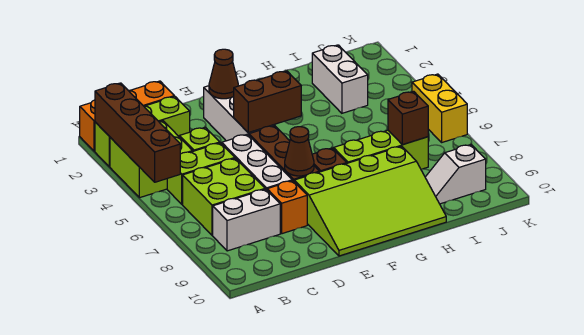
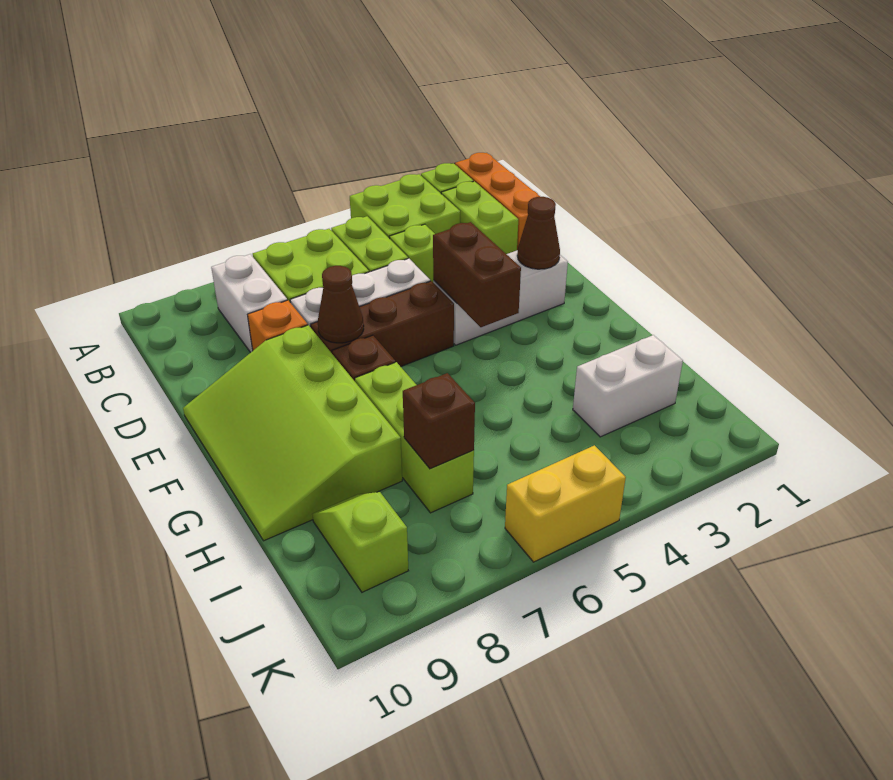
brown 1x4 brick [95,83,180,182] -> none
white 1x2 slope [425,145,486,204] -> lime 1x2 slope [312,492,408,592]

